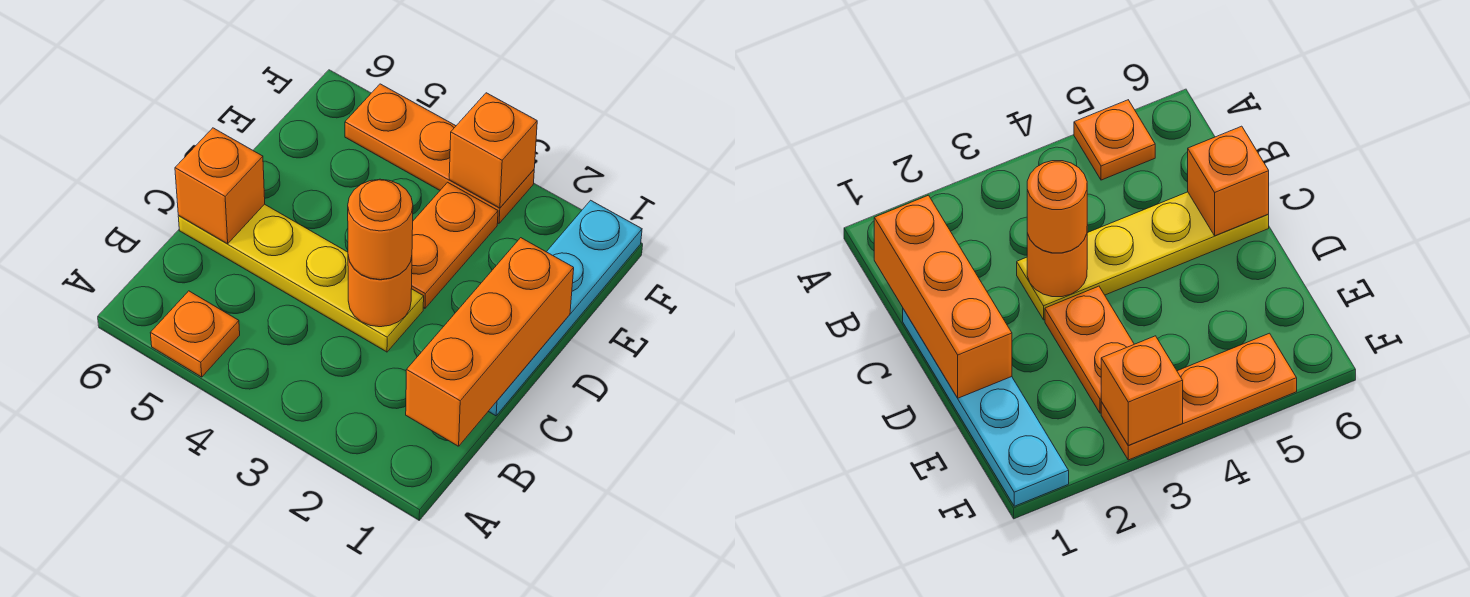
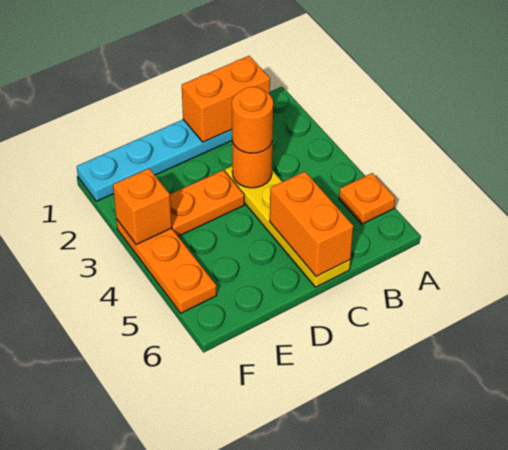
orange 1x3 brick [406,238,574,446] -> orange 1x2 brick [182,56,270,142]
orange 1x1 brick [175,128,265,244] -> orange 1x2 brick [270,172,353,276]

